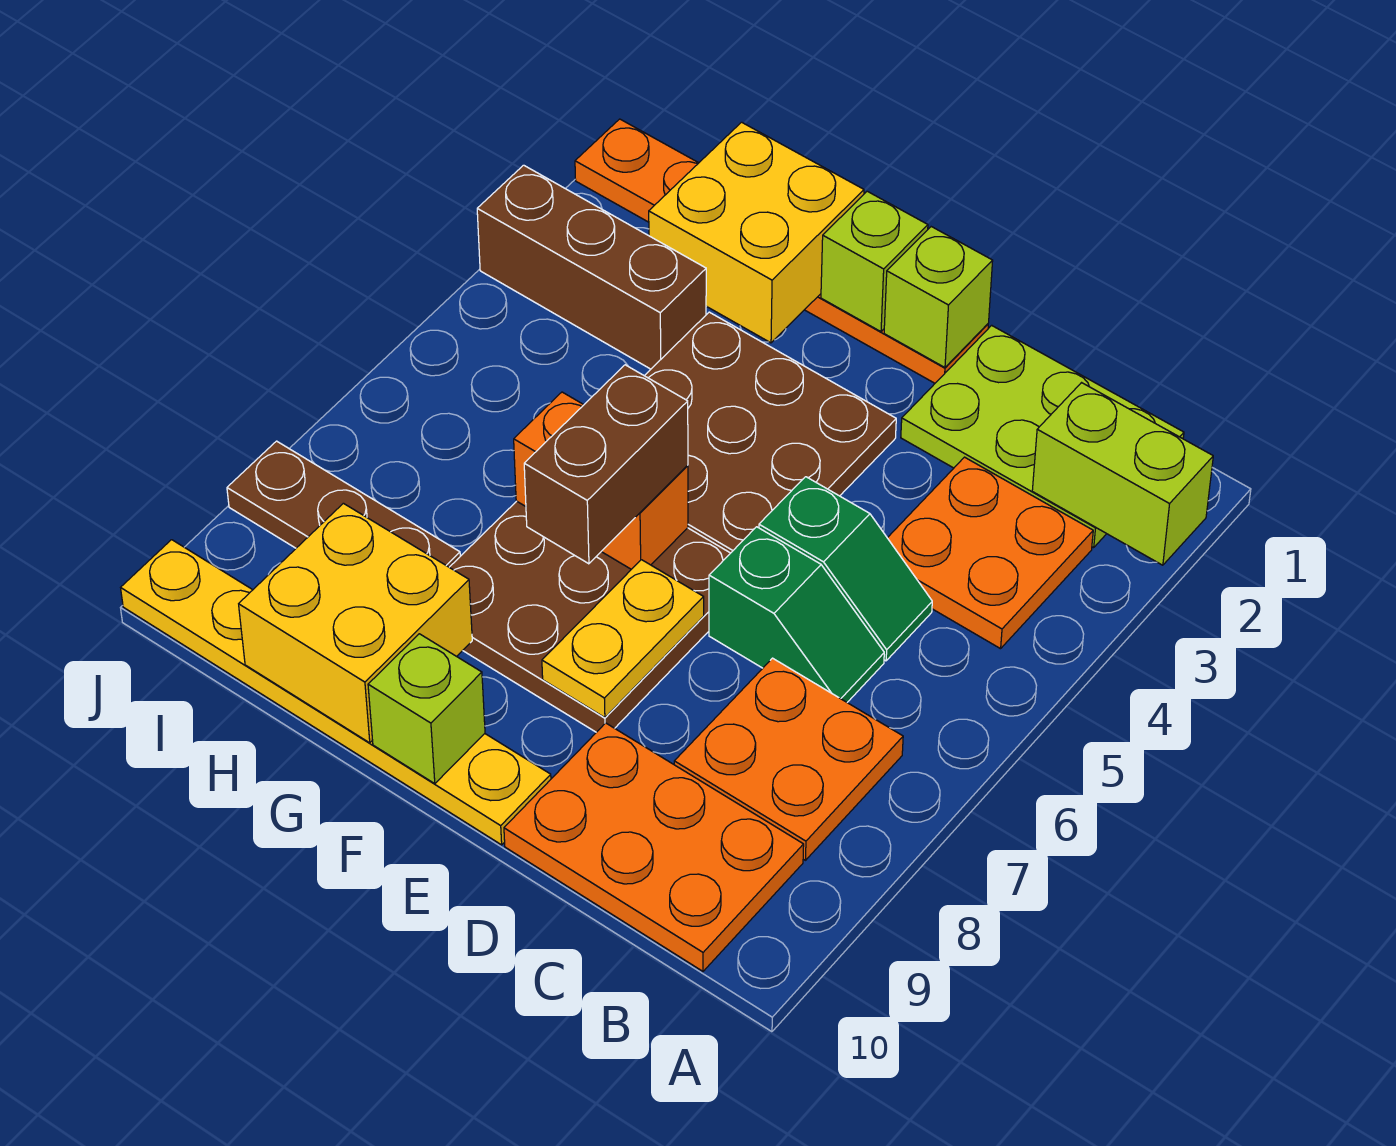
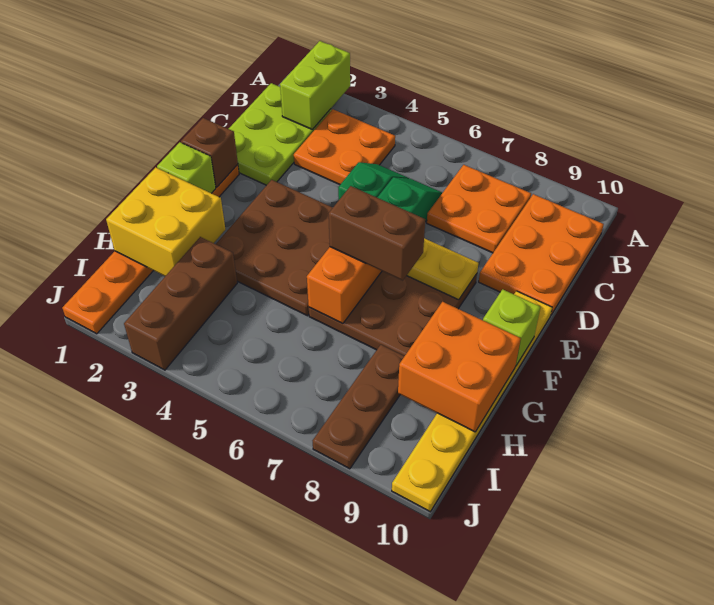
lime 1x1 brick [884,227,993,367] -> brown 1x1 brick [181,118,238,187]
yellow 2x2 brick [239,503,472,743] -> orange 2x2 brick [398,302,521,432]

